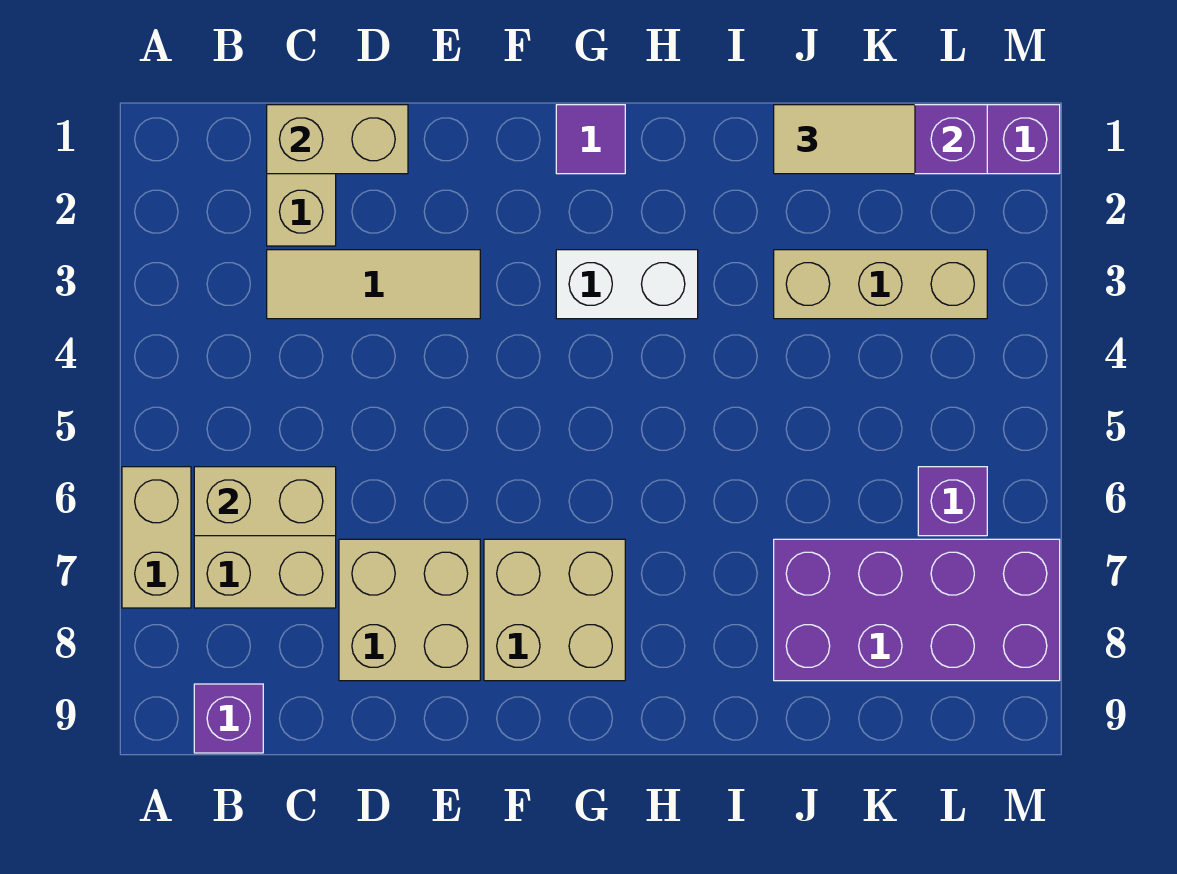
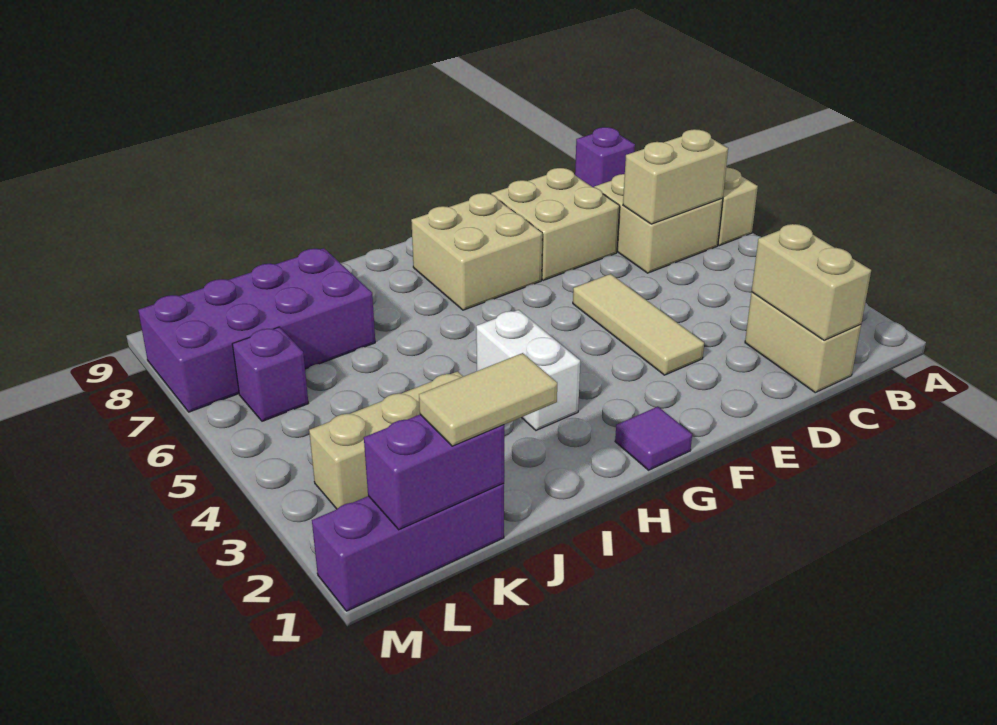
tan 1x2 brick [267,105,408,174] -> tan 1x2 brick turned to [752,224,871,340]
tan 1x3 tile [267,250,480,319] -> tan 1x3 tile turned to [573,274,704,375]
white 1x2 brick [556,250,698,319] -> white 1x2 brick turned to [476,310,580,430]

